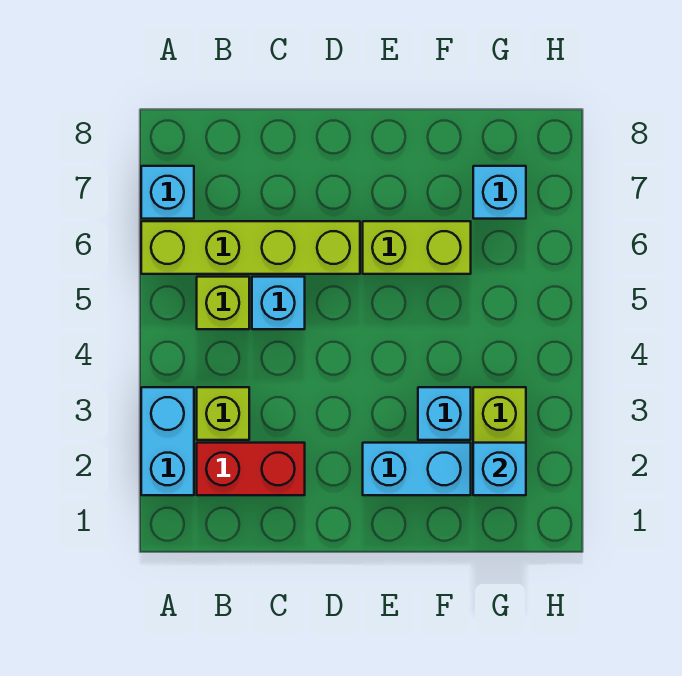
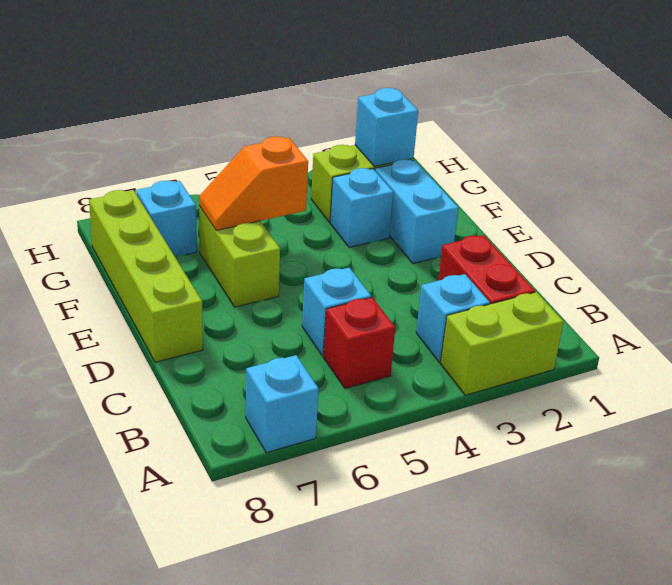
cyan 1x2 brick [141,387,194,495] -> lime 1x2 brick [441,292,564,395]
lime 1x4 brick [141,221,360,274] -> lime 1x4 brick moved to [89,190,203,362]
lime 1x1 brick [197,387,249,440] -> cyan 1x1 brick [416,274,490,362]
lime 1x1 brick [197,277,249,329] -> red 1x1 brick [323,297,395,389]
none -> orange 1x2 slope [199,137,308,230]

